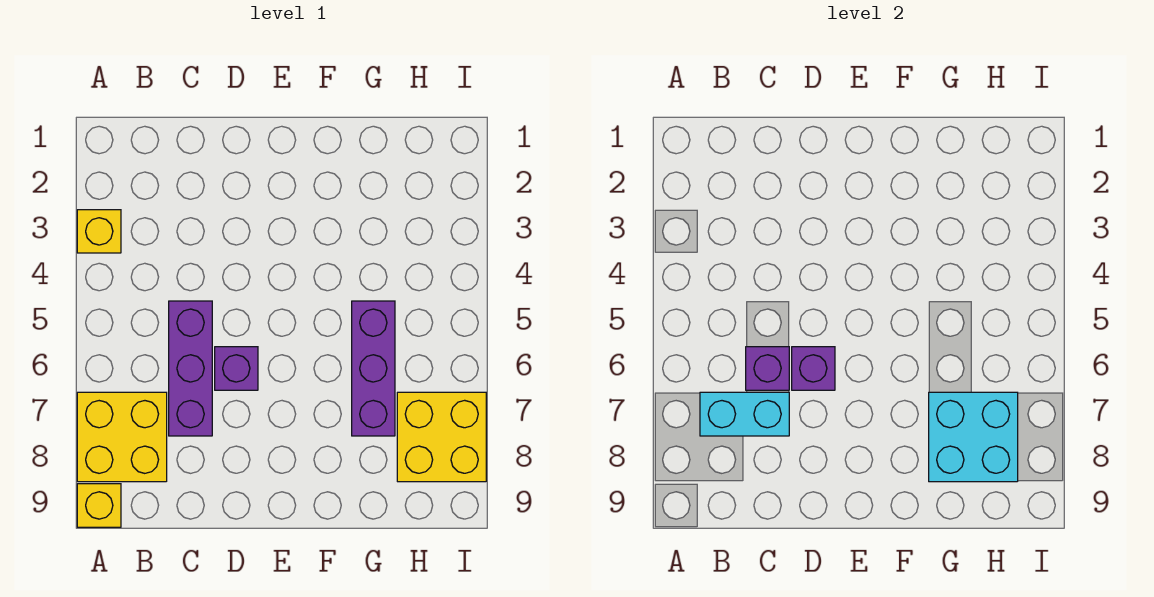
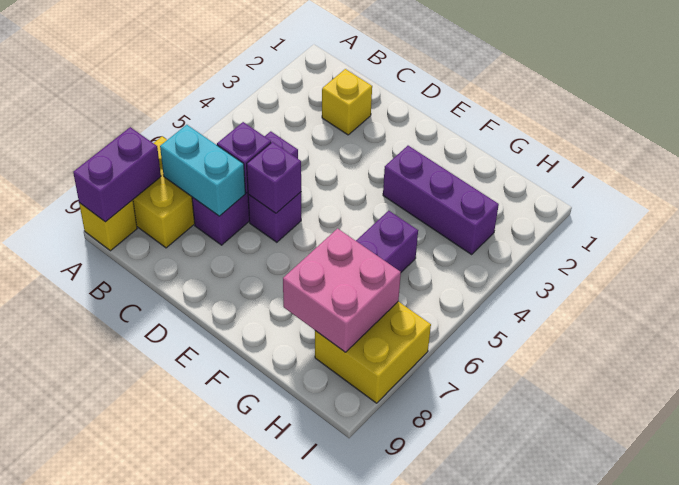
yellow 1x1 brick [77,210,121,253] -> yellow 1x1 brick moved to [322,69,372,135]
none -> purple 1x2 brick [73,127,161,222]
none -> purple 1x3 brick [383,146,499,254]
cyan 2x2 brick [929,392,1018,482] -> pink 2x2 brick [283,229,401,352]

